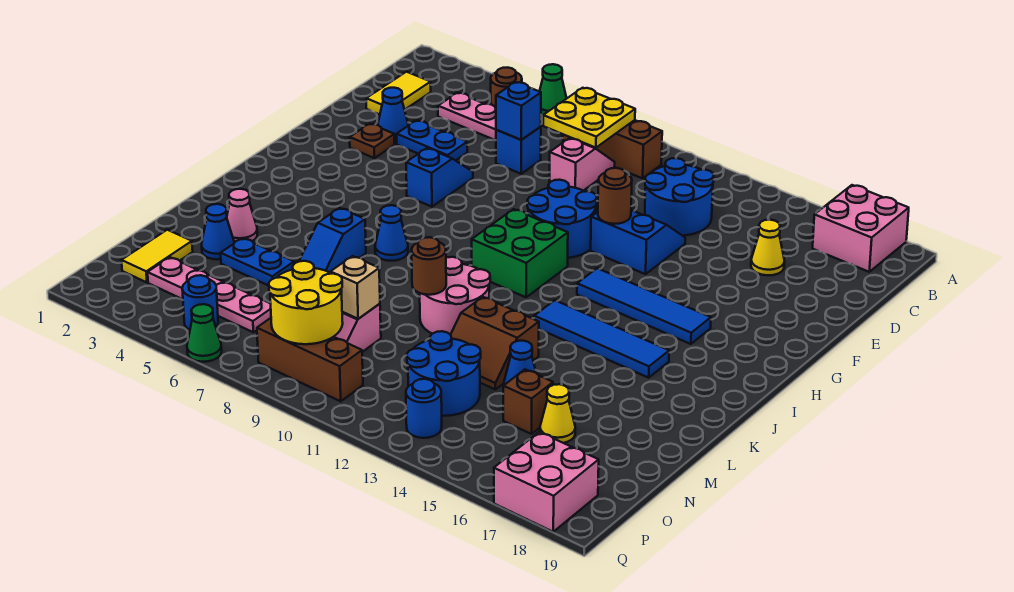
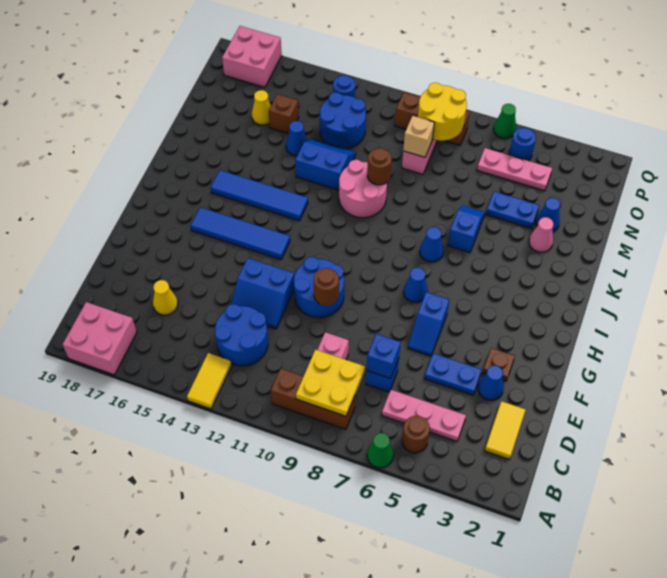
brown 1x1 round brick [598,168,632,224] -> brown 1x1 round brick moved to [314,268,339,306]
none -> blue 1x1 cone [403,267,428,303]
green 2x2 brick [472,209,568,297] -> none
brown 2x2 slope [451,297,539,389] -> blue 2x2 slope [295,139,356,190]
yellow 1x2 tile [121,230,193,282] -> yellow 1x2 tile moved to [187,353,232,409]
pink 1x4 plate [148,257,271,332] -> pink 1x3 plate [477,148,552,191]

